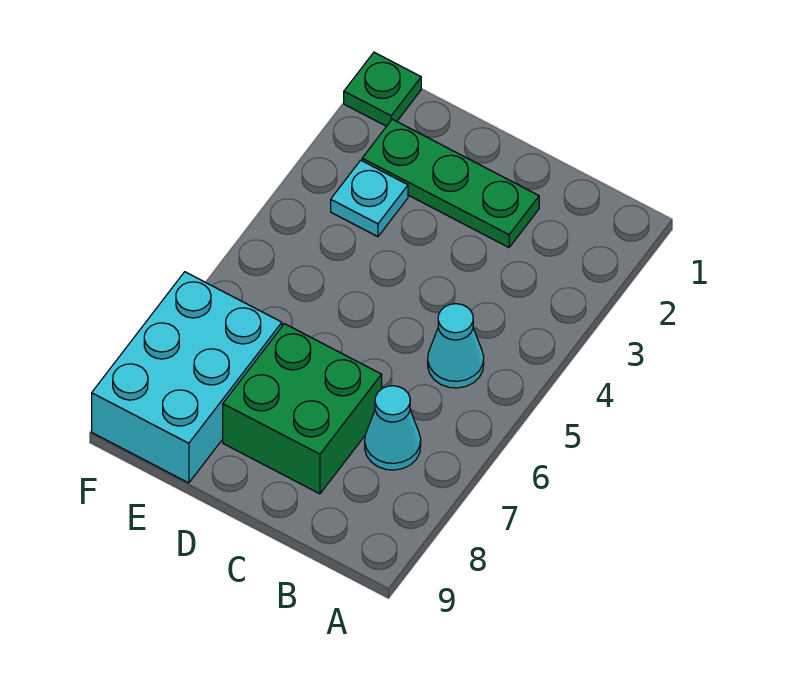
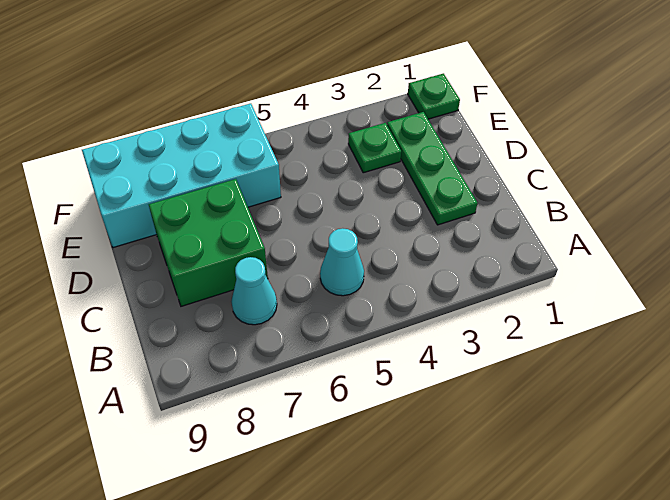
cyan 1x1 plate [331,160,408,237] -> green 1x1 plate [348,123,401,173]
cyan 2x3 brick [92,272,282,483] -> cyan 2x4 brick [82,104,281,248]

